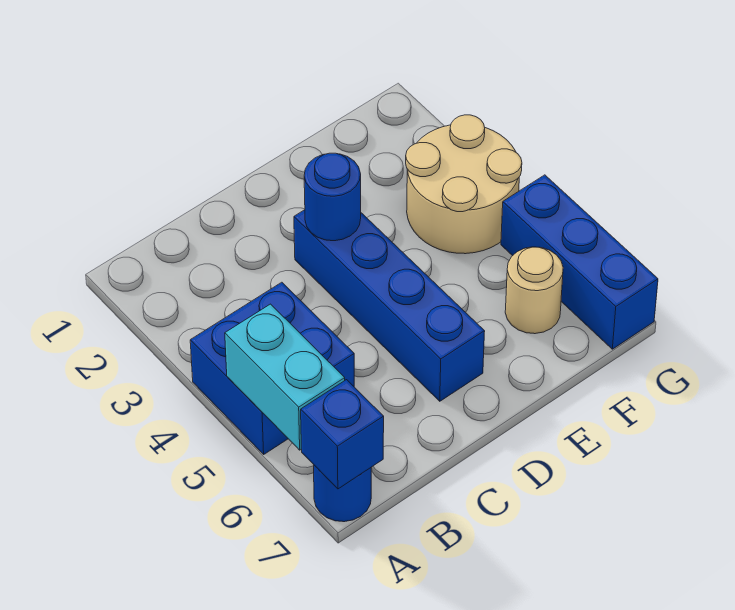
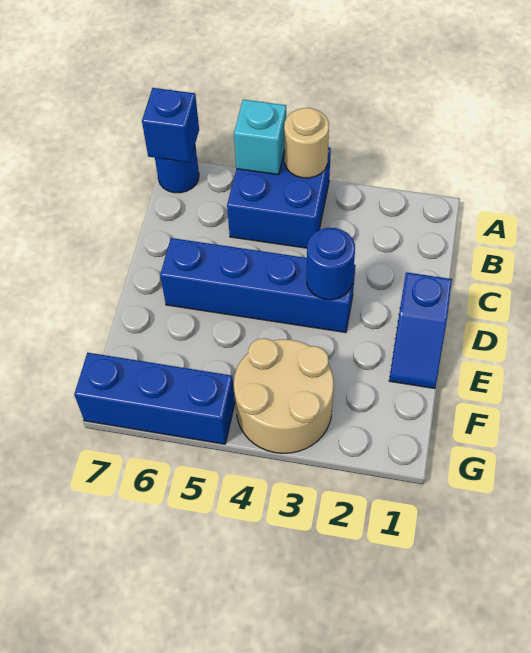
cyan 1x2 brick [225,304,345,450] -> cyan 1x1 brick [234,100,286,175]
none -> blue 1x2 slope [389,272,452,389]
tan 1x1 round brick [505,247,563,334] -> tan 1x1 round brick moved to [284,108,329,178]

